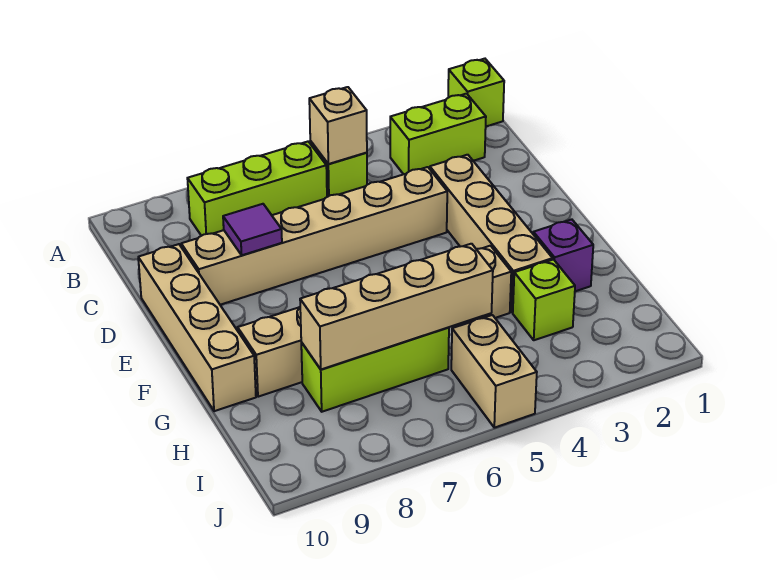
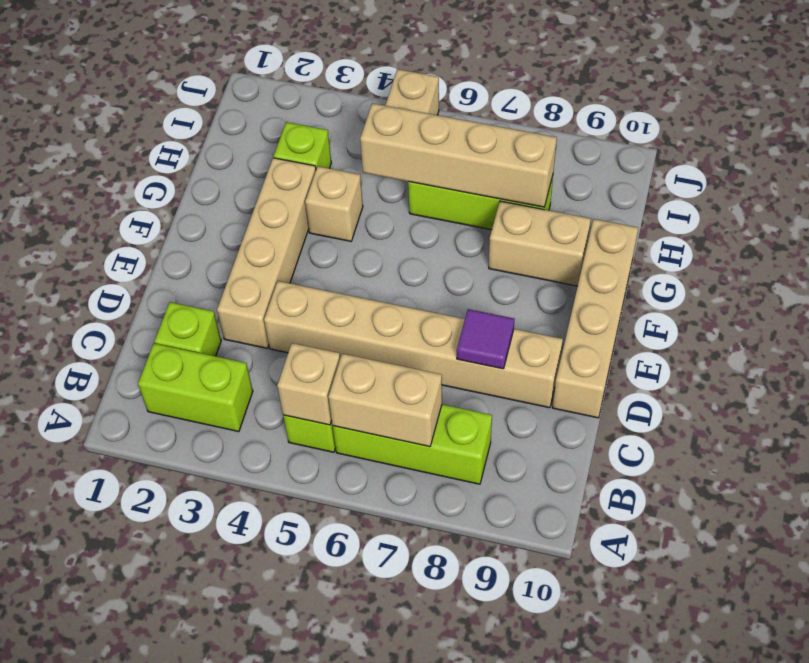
lime 1x1 brick [448,59,504,126] -> lime 1x1 brick moved to [154,302,221,356]
none -> tan 1x2 brick [328,354,442,447]
purple 1x1 brick [533,219,593,291] -> none

